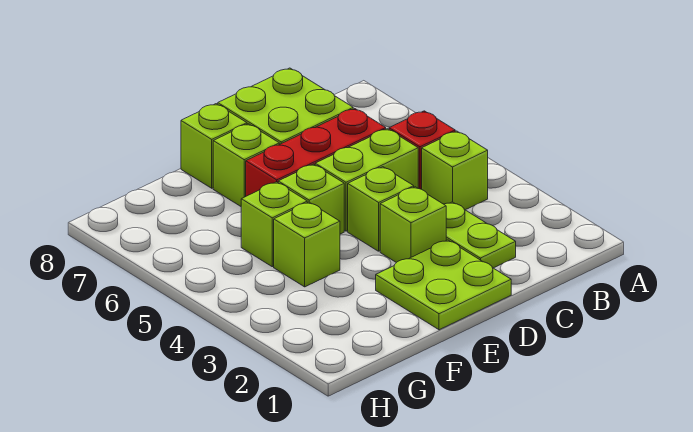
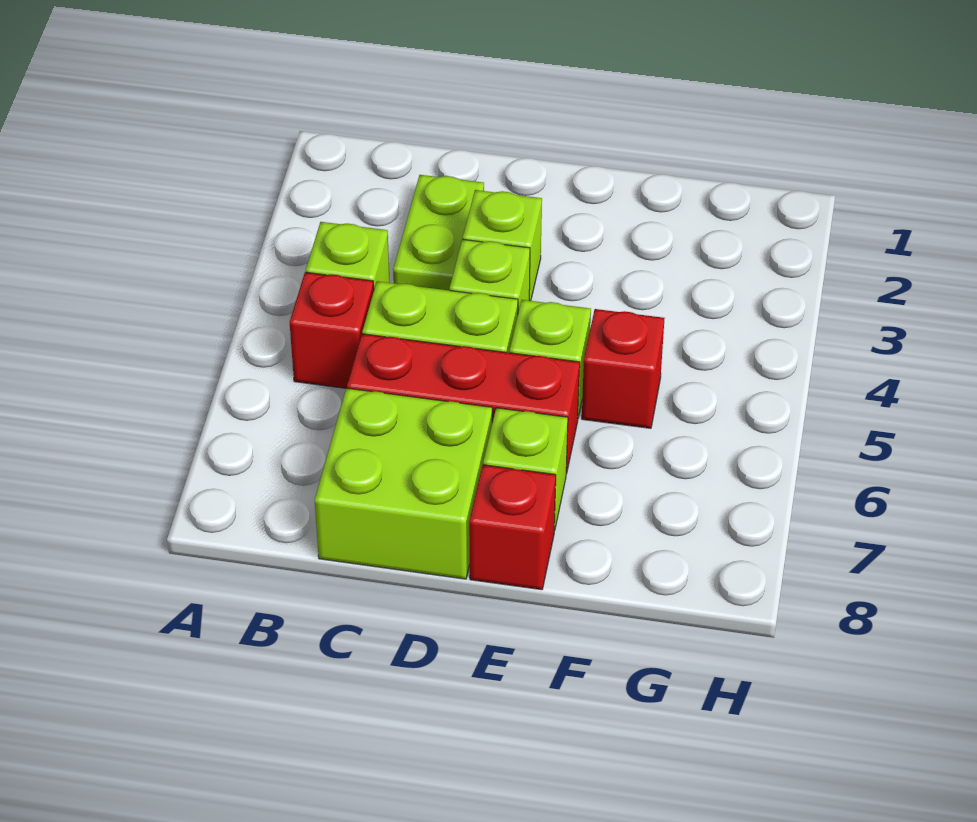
lime 2x2 plate [376,240,511,330] -> none
lime 1x1 brick [181,104,247,188] -> red 1x1 brick [469,465,556,590]
lime 1x1 brick [274,202,340,287] -> none
lime 1x1 brick [241,182,307,267] -> red 1x1 brick [582,309,664,428]

